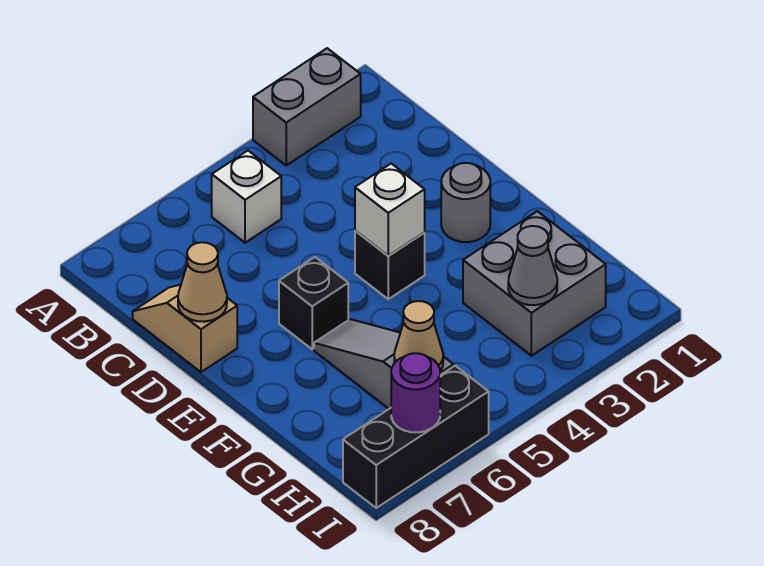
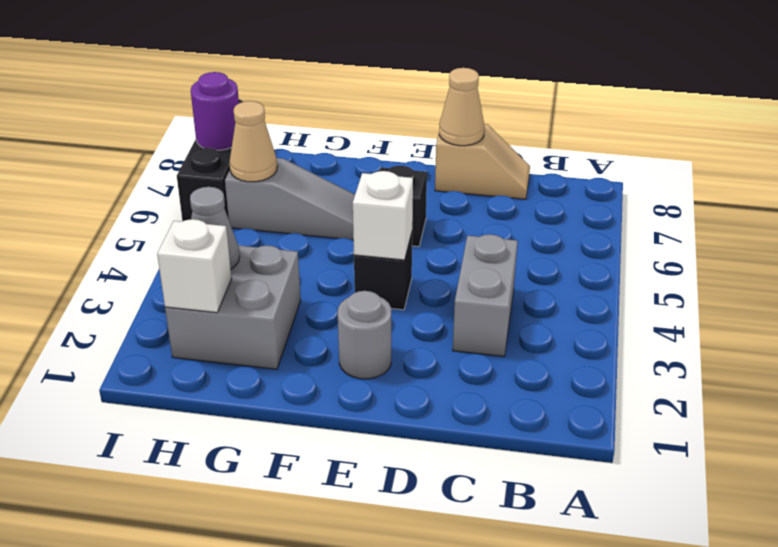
grey 1x2 brick [253,48,361,165] -> grey 1x2 brick moved to [453,234,518,356]
white 1x1 brick [212,151,281,243] -> white 1x1 brick moved to [157,219,232,313]

